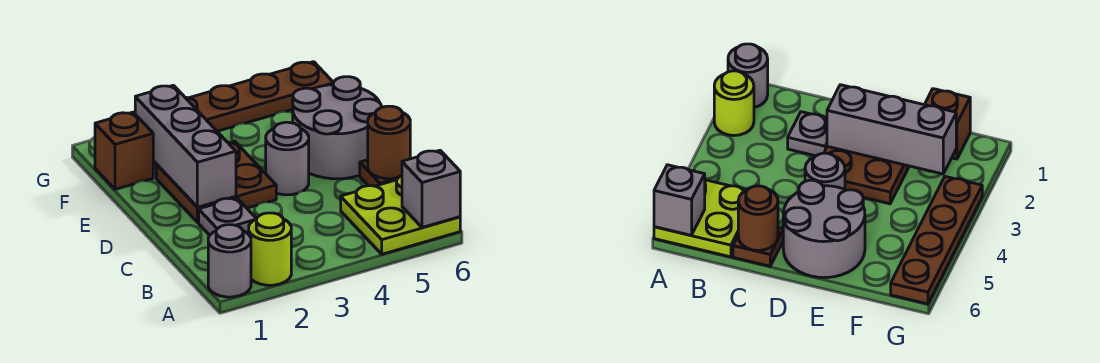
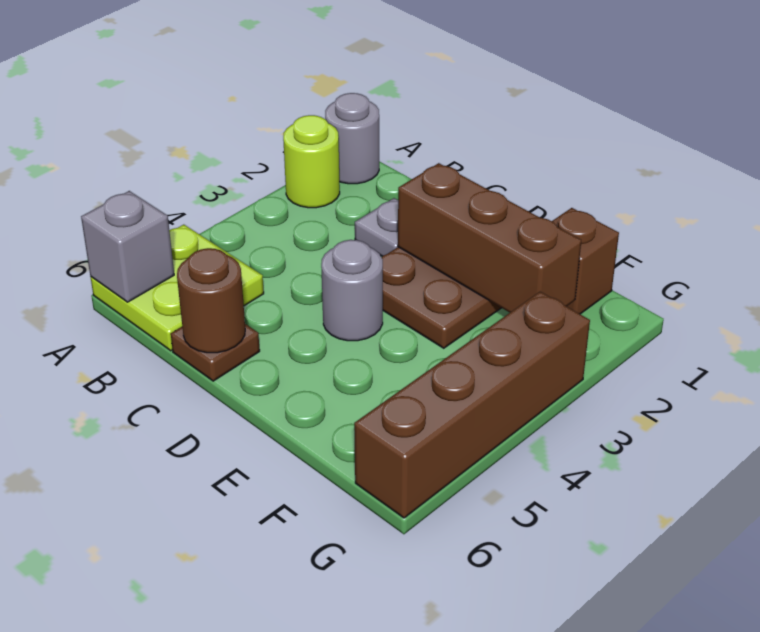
grey 1x3 brick [135,85,236,207] -> brown 1x3 brick [398,163,581,312]
grey 2x2 round brick [293,77,381,179] -> none
brown 1x4 plate [185,62,333,131] -> brown 1x4 brick [354,292,590,518]

